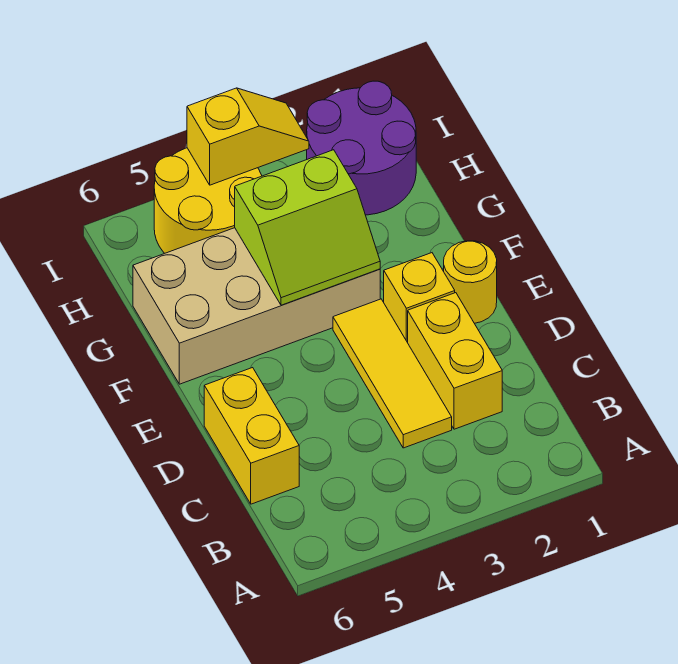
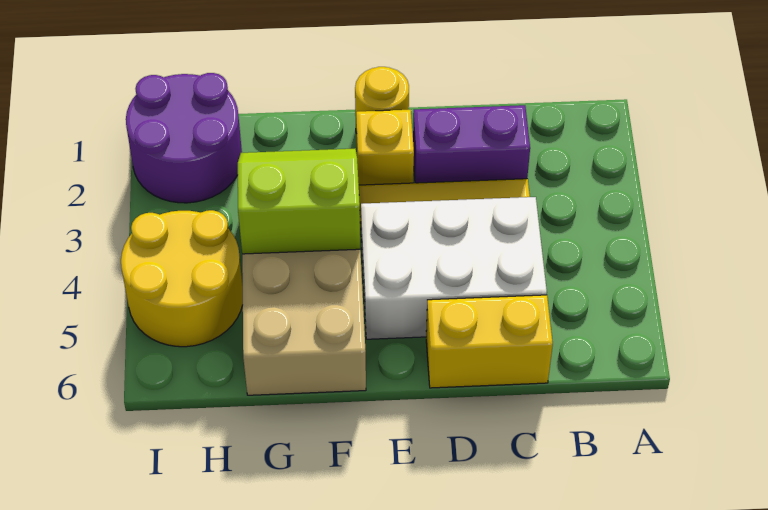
yellow 1x2 brick [408,293,502,429] -> purple 1x2 brick [413,105,530,183]
none -> white 2x3 brick [361,197,547,339]
lime 2x2 slope [235,150,380,305] -> lime 2x2 slope turned to [238,149,360,254]
yellow 1x2 slope [187,88,309,185] -> none

